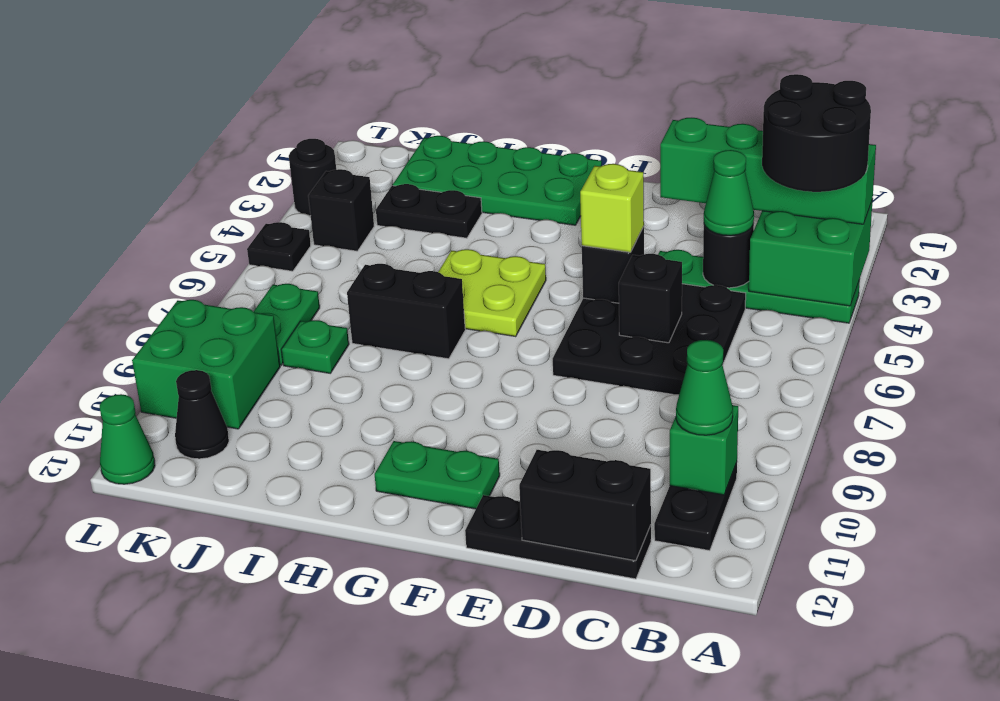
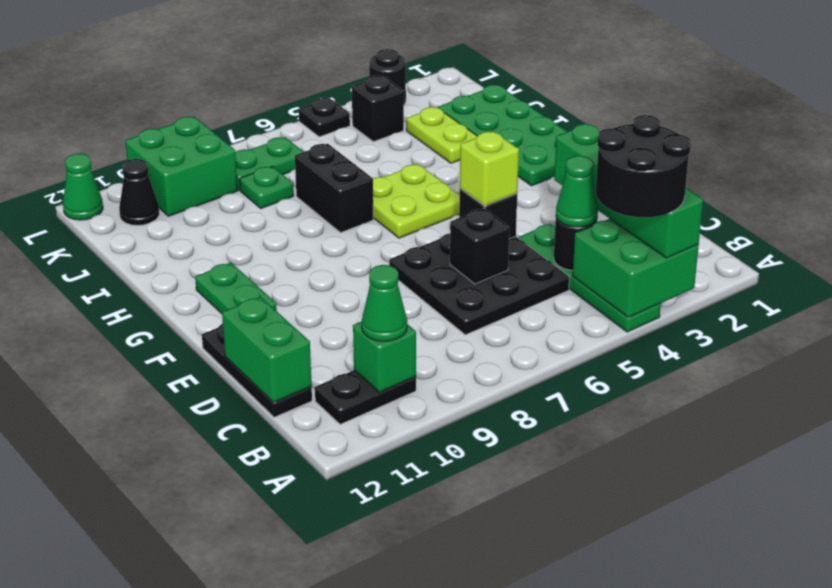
black 1x2 brick [519,450,651,561] -> green 1x2 brick [222,297,312,402]
black 1x2 plate [376,184,482,238] -> lime 1x2 plate [406,107,477,163]

